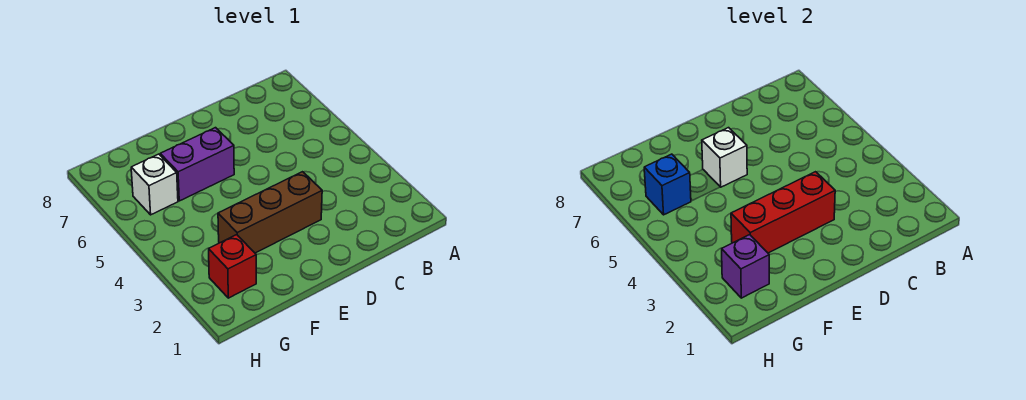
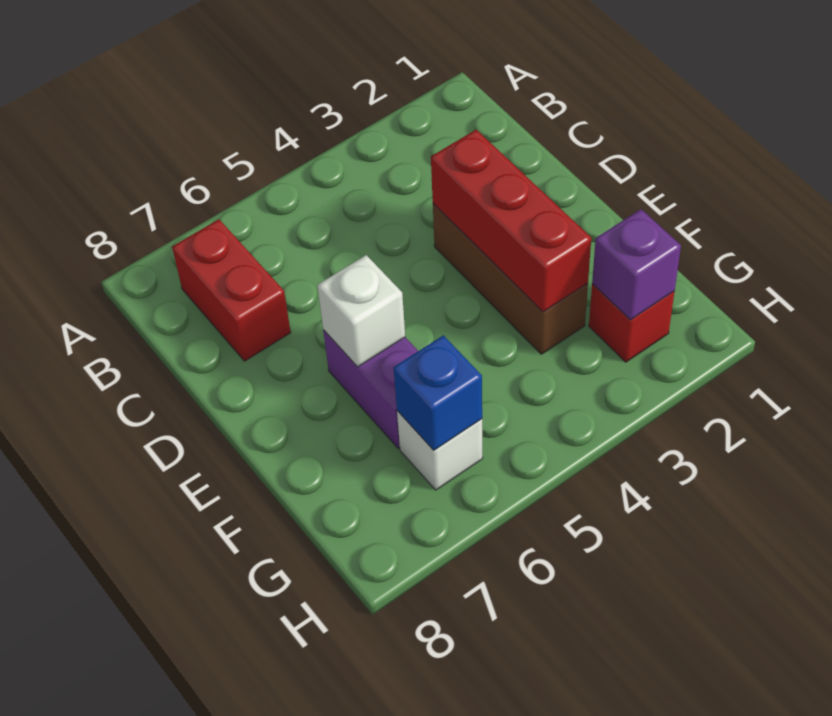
none -> red 1x2 brick [172,219,291,361]

